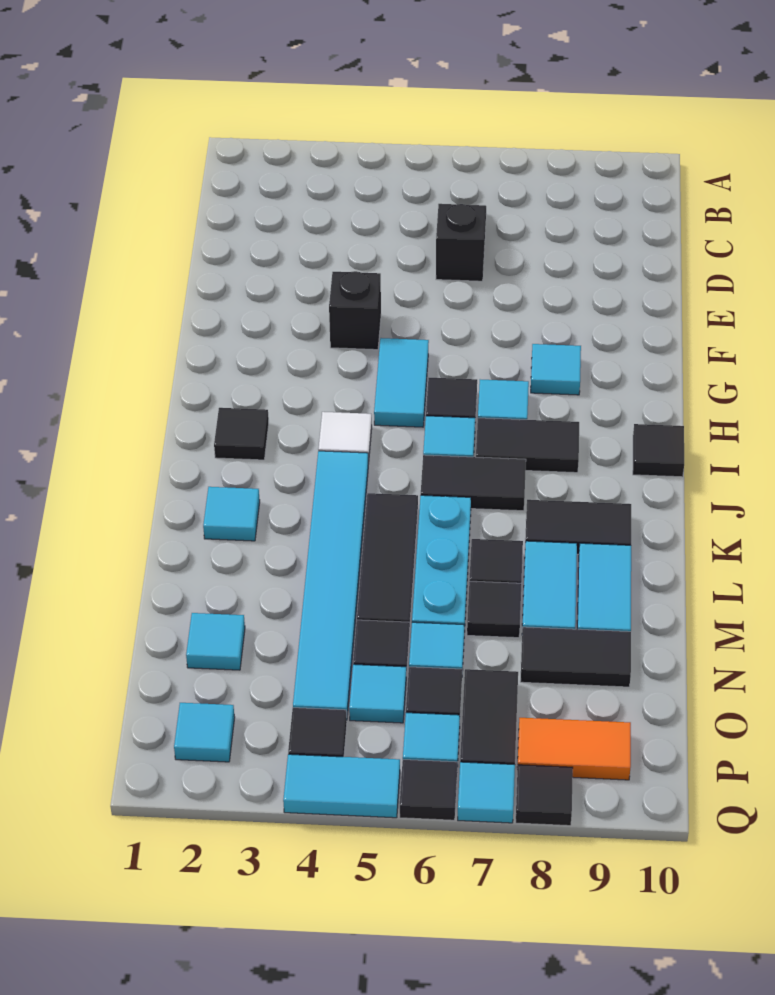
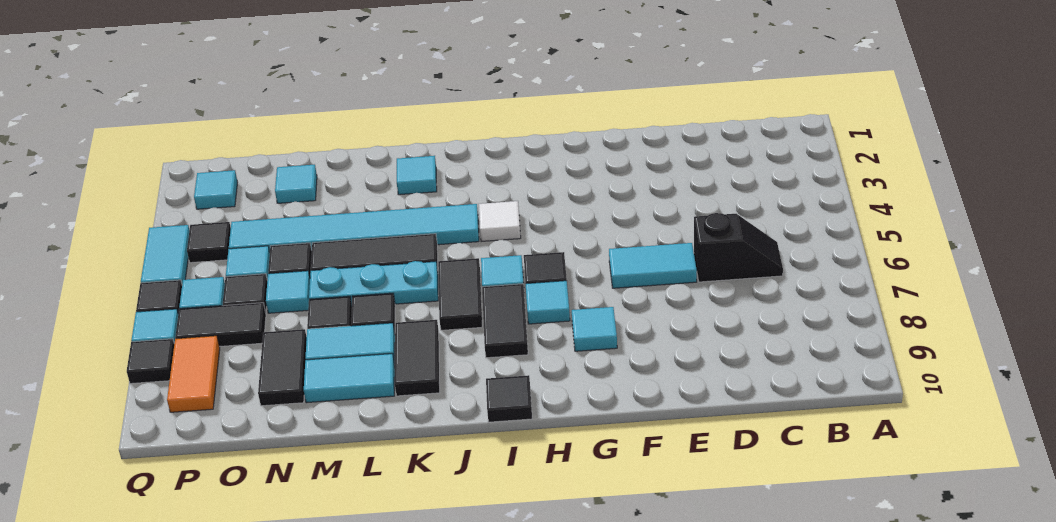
black 1x1 brick [329,271,381,350] -> none
cyan 1x2 tile [374,338,429,427] -> cyan 1x2 tile moved to [609,243,697,288]
black 1x1 tile [214,408,269,460] -> none

